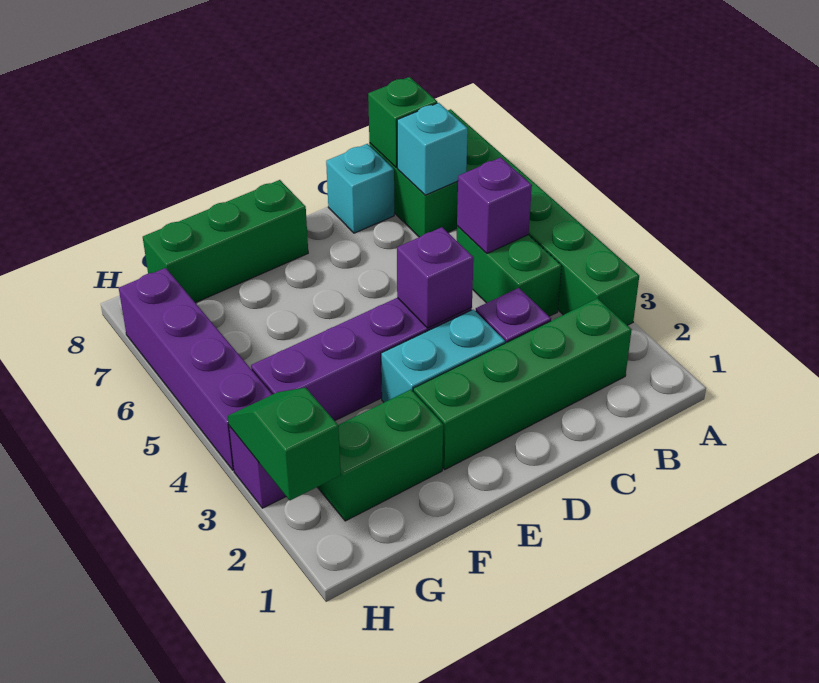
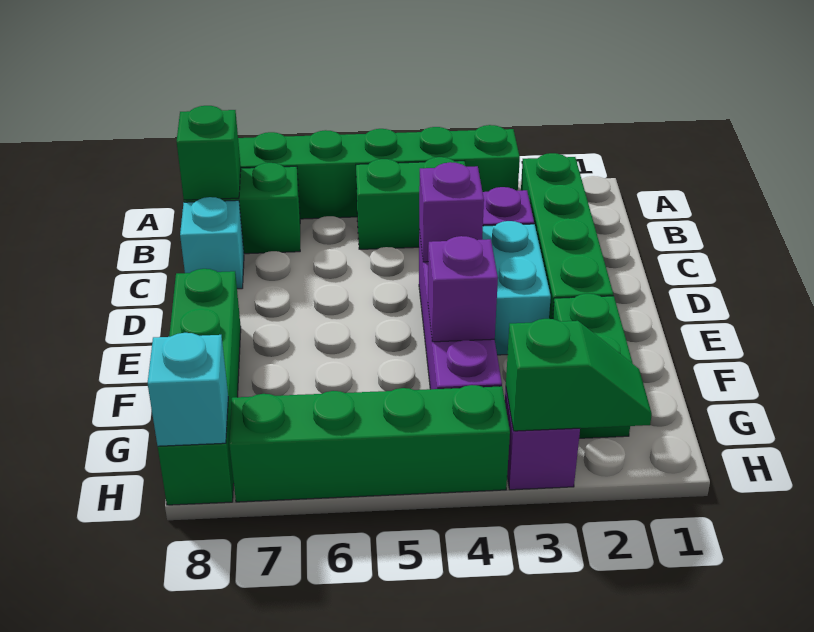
purple 1x1 brick [457,157,532,253] -> purple 1x1 brick moved to [428,236,498,342]
cyan 1x1 brick [397,103,468,195] -> cyan 1x1 brick moved to [148,333,228,446]
green 1x3 brick [143,180,308,303] -> green 1x4 brick [158,269,241,505]
green 1x2 slope [228,388,341,500] -> green 1x2 slope turned to [506,319,652,431]
purple 1x4 brick [119,268,272,470] -> green 1x4 brick [229,385,510,502]

